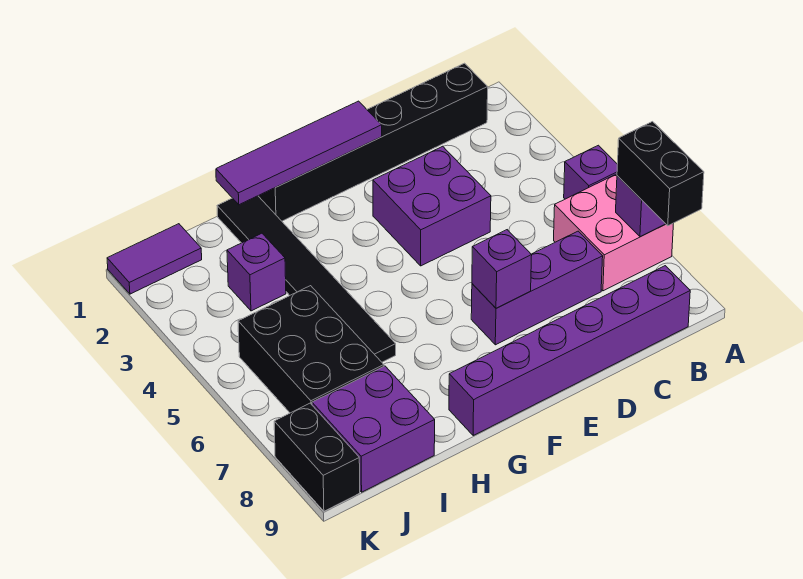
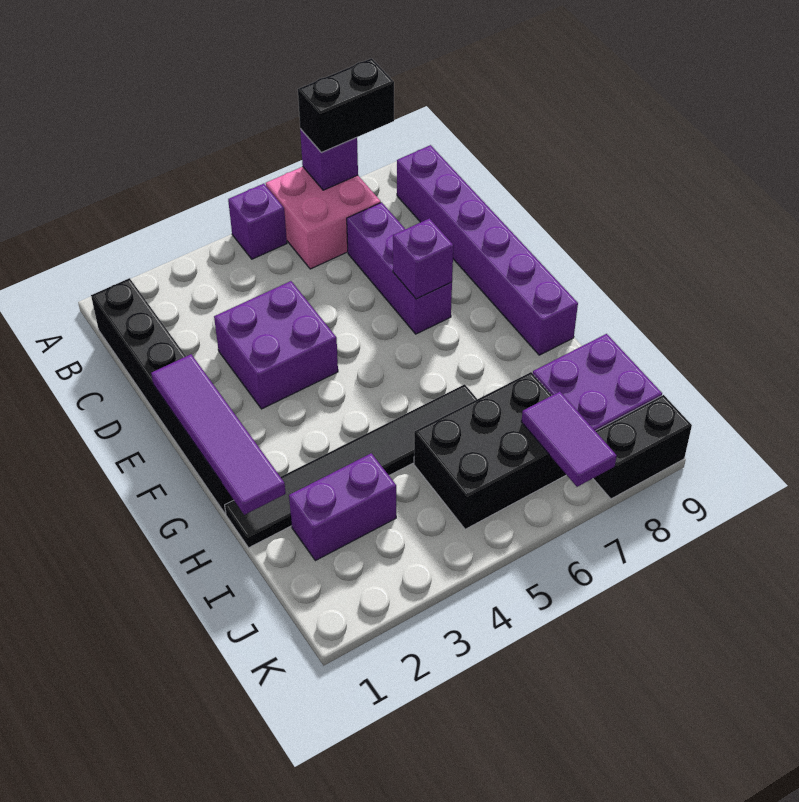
purple 1x1 brick [227,233,286,311] -> purple 1x2 brick [289,453,396,561]
purple 1x2 tile [107,224,202,294] -> purple 1x2 tile moved to [522,392,617,487]

